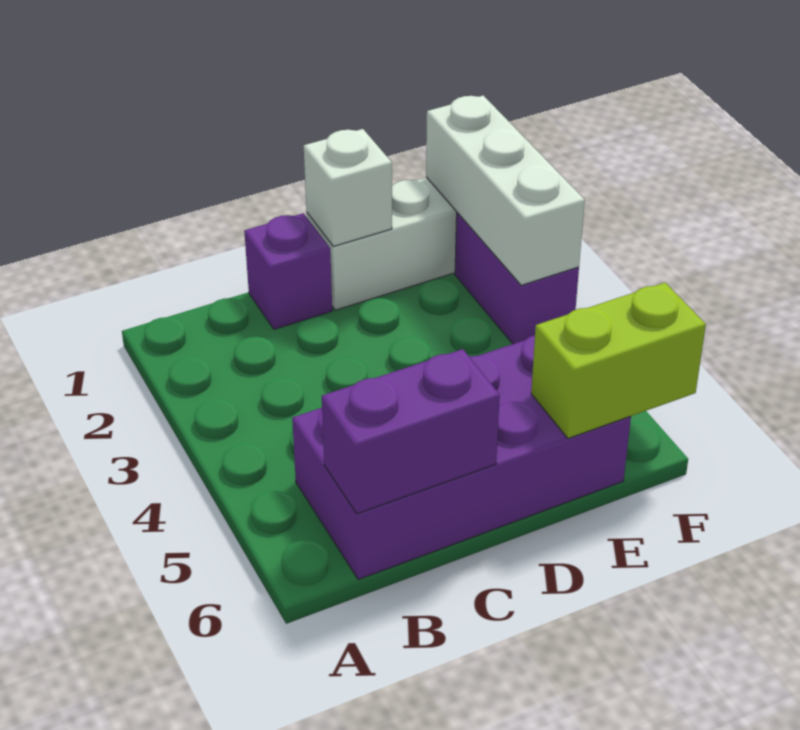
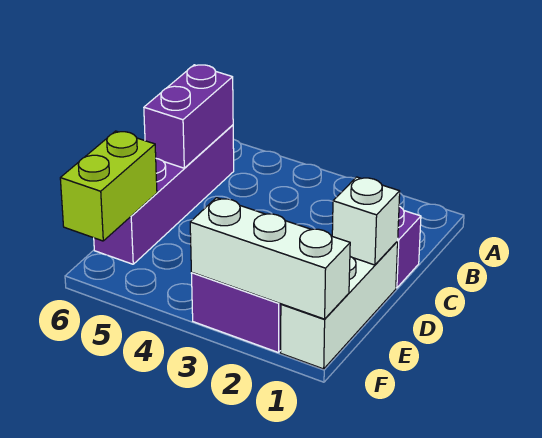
purple 2x4 brick [292,335,631,580] -> purple 1x4 brick [94,125,234,264]

